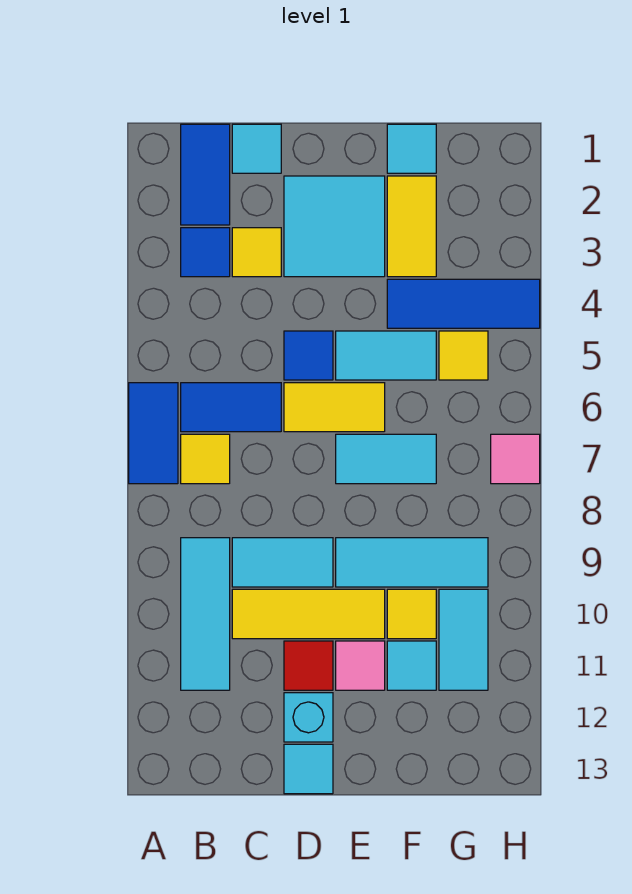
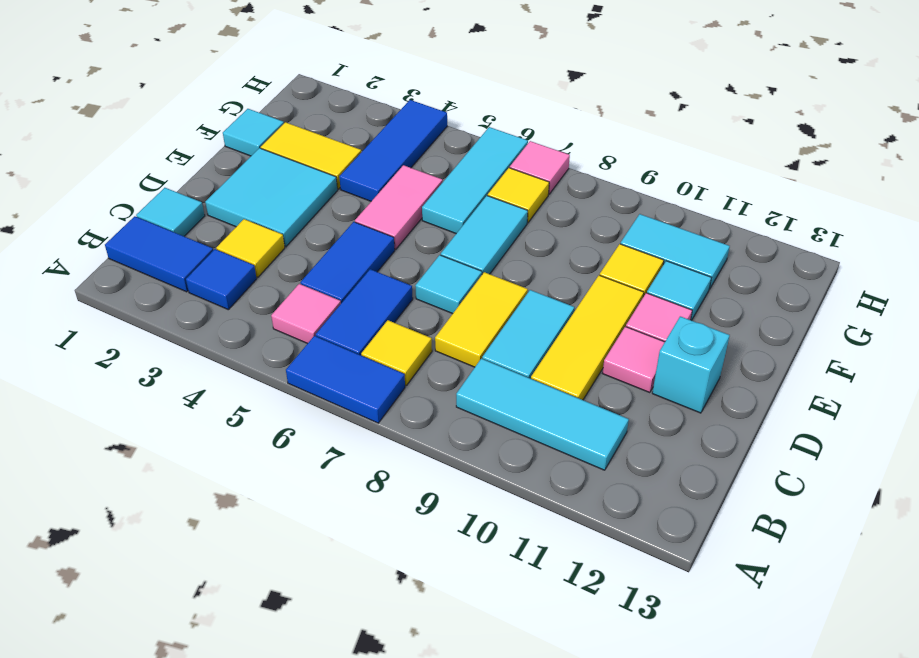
none -> pink 1x1 tile [271,284,341,344]
blue 1x1 tile [284,331,333,380] -> blue 1x2 tile [300,222,395,303]
yellow 1x2 tile [284,383,385,432] -> yellow 1x2 tile moved to [435,272,528,367]
red 1x1 tile [284,641,333,690] -> pink 1x1 tile [603,327,665,393]
cyan 1x1 tile [284,744,333,794] -> cyan 1x1 tile moved to [415,255,482,314]
cyan 1x2 tile [336,331,436,380] -> pink 1x2 tile [355,165,443,249]
cyan 1x3 tile [336,538,488,587] -> cyan 1x3 tile moved to [422,127,528,233]
yellow 1x1 tile [439,331,488,380] -> yellow 1x1 tile moved to [488,168,549,223]

